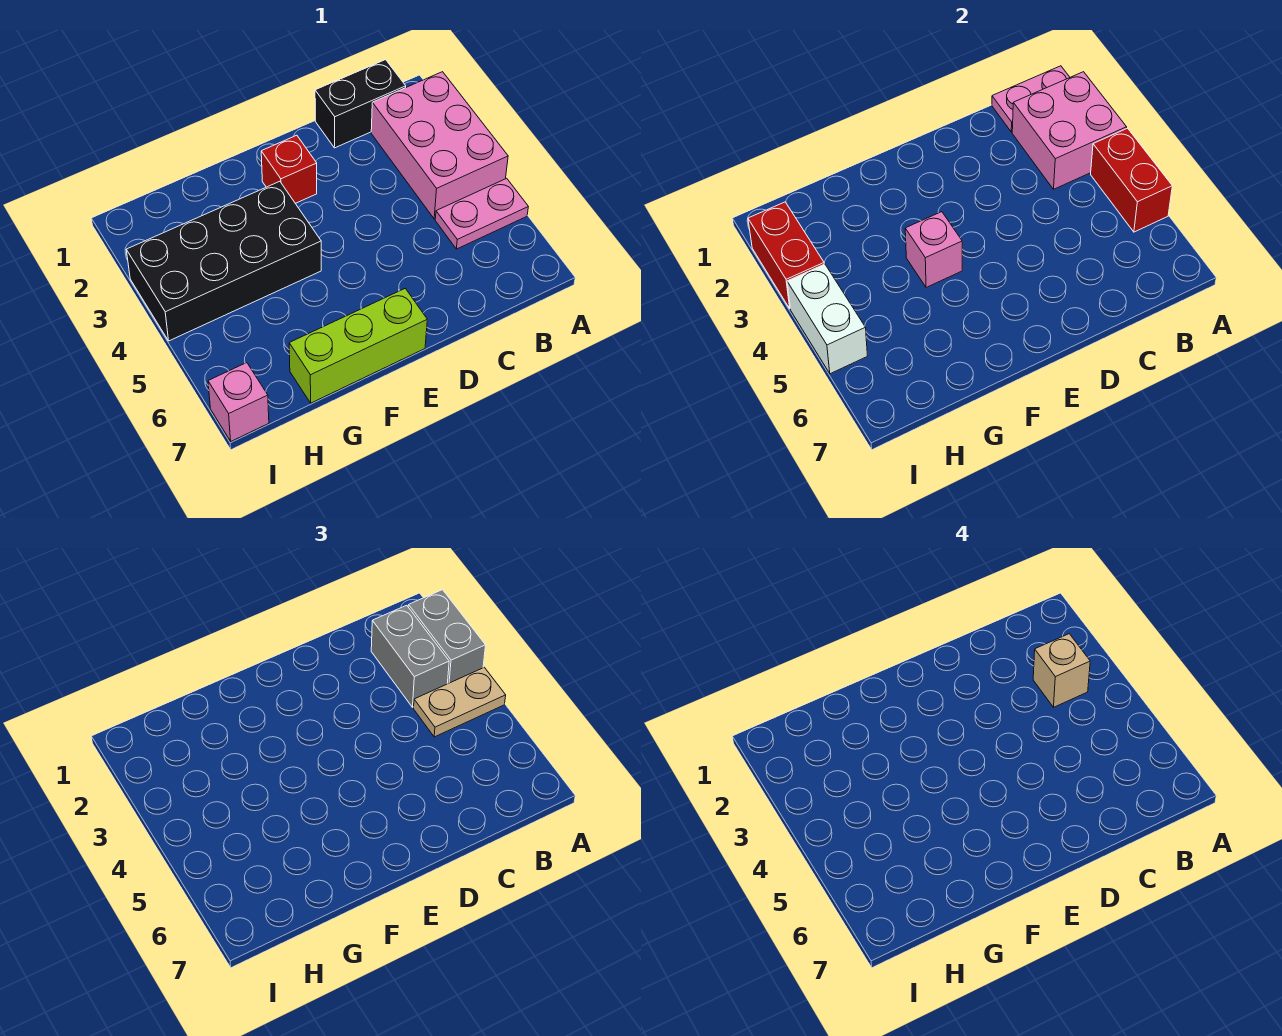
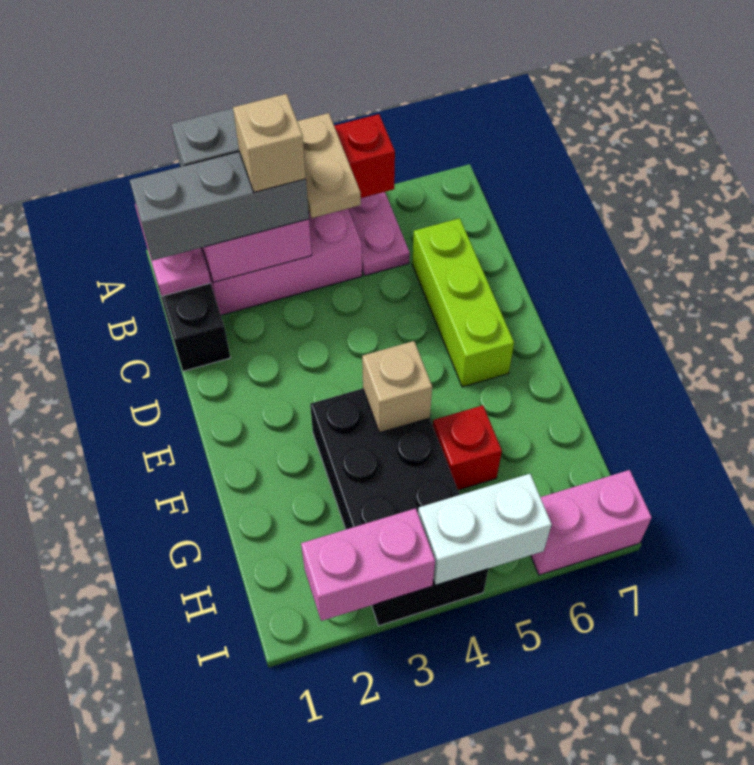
grey 1x2 brick [371,605,449,707] -> grey 1x3 brick [130,152,309,261]
red 1x1 brick [261,135,317,203] -> red 1x1 brick moved to [433,405,502,490]
lime 1x3 brick [289,289,427,403] -> lime 1x3 brick moved to [412,218,514,387]
pink 1x1 brick [905,212,962,287] -> tan 1x1 brick [362,341,432,433]
red 1x2 brick [748,202,824,308] -> pink 1x2 brick [301,508,435,621]
pink 1x1 brick [208,363,269,441] -> pink 1x2 brick [531,470,652,575]

